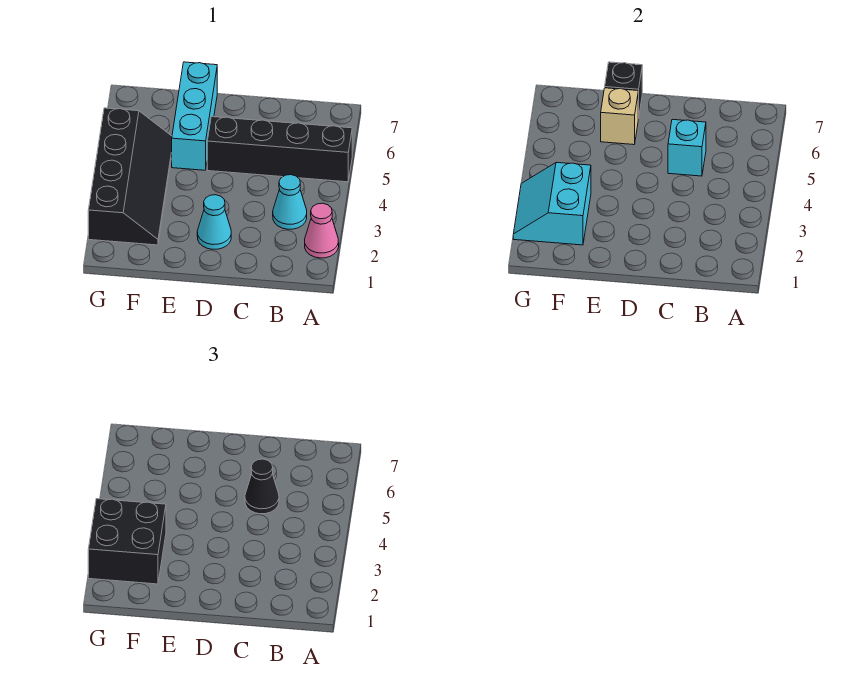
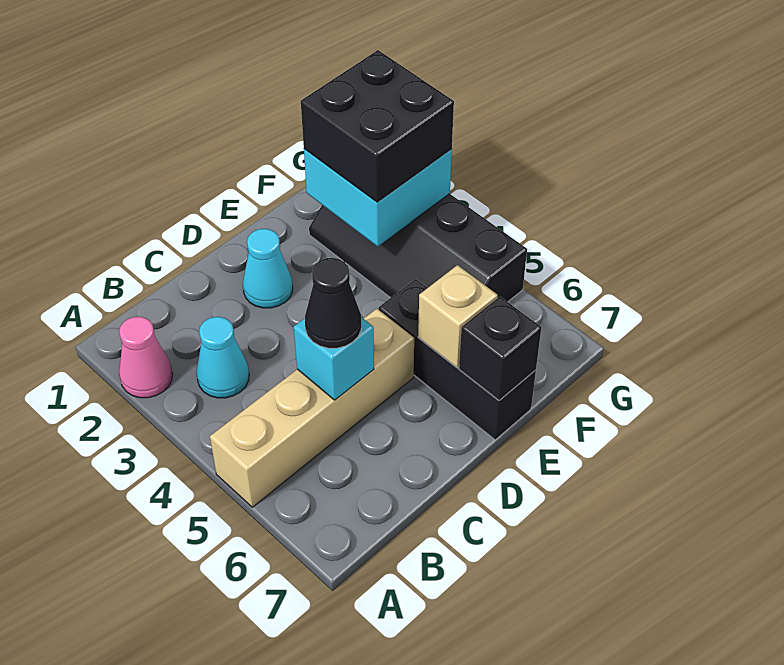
black 1x4 brick [207,117,352,182] -> tan 1x4 brick [210,309,414,507]
cyan 1x3 brick [172,62,217,170] -> black 1x3 brick [379,279,536,440]
cyan 2x2 slope [513,162,591,245] -> cyan 2x2 brick [304,149,452,246]

